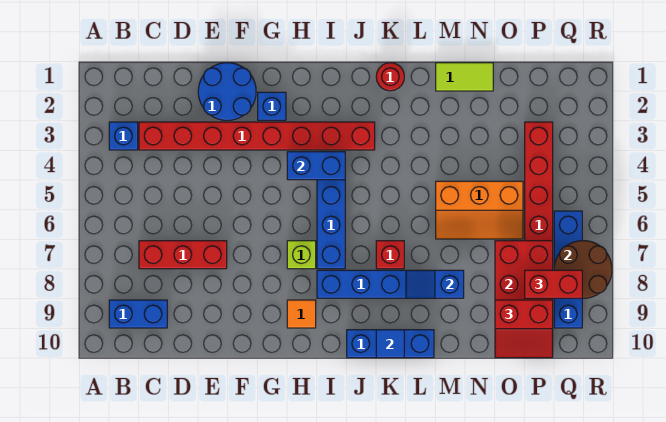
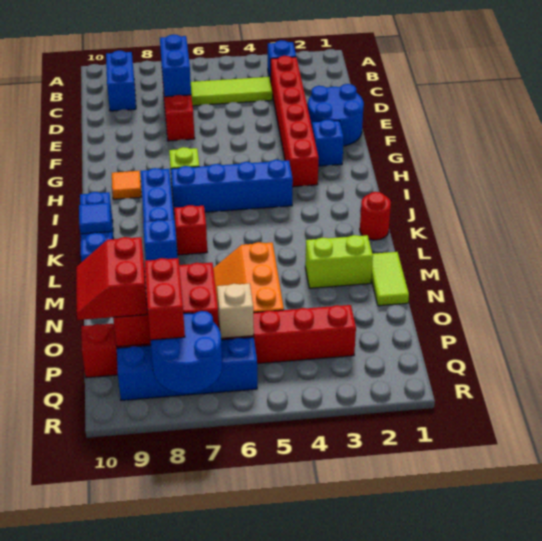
red 1x8 brick [139,122,375,150] -> red 1x6 brick [271,56,319,187]
none -> lime 1x3 tile [191,77,272,106]
blue 1x2 brick [287,152,345,180] -> blue 1x2 brick moved to [160,35,191,97]
none -> lime 1x2 brick [305,235,373,288]
none -> tan 1x1 brick [217,283,254,338]
brown 2x2 round brick [554,241,612,298] -> blue 2x2 round brick [151,311,222,393]

